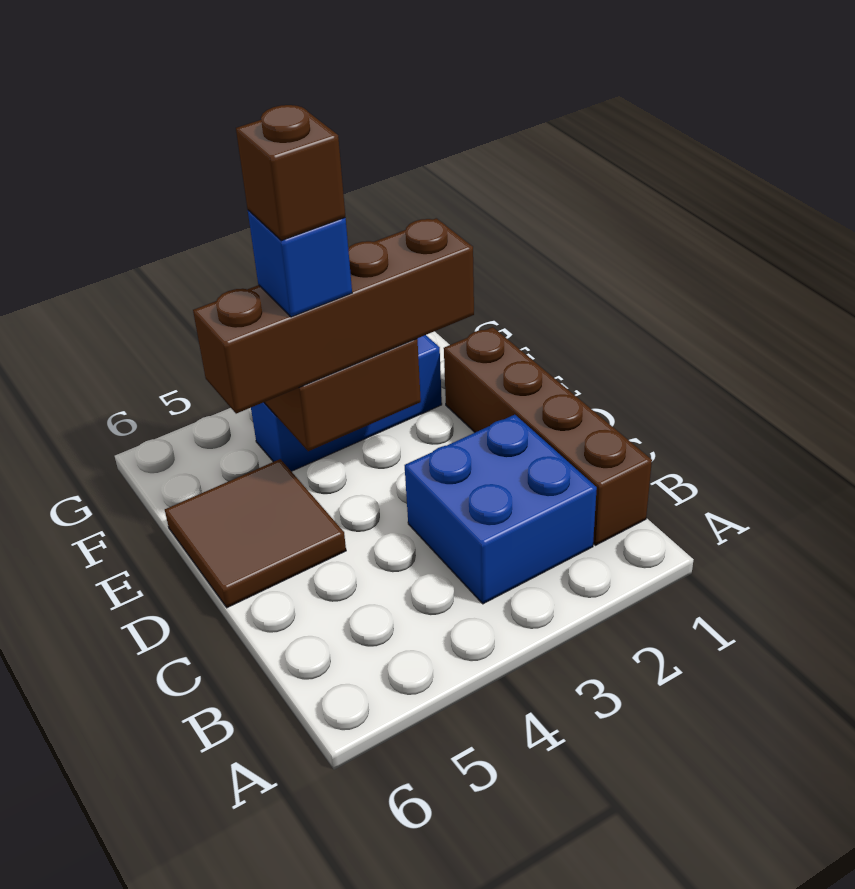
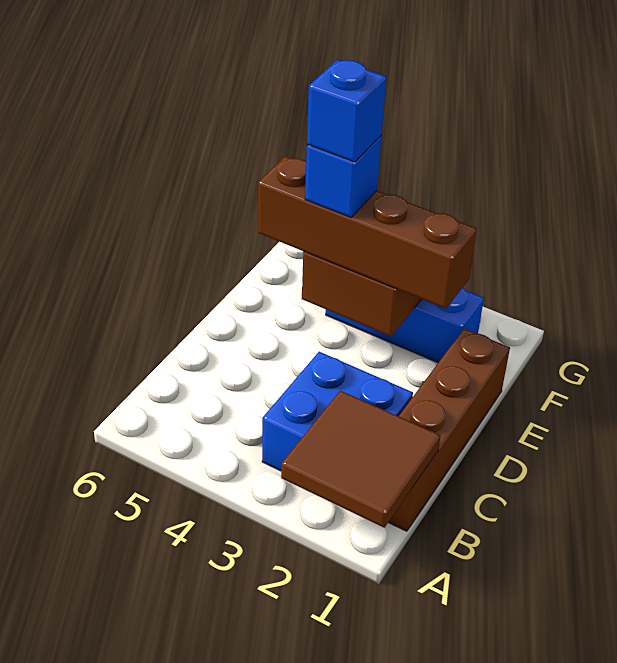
brown 2x2 tile [165,459,346,608] -> brown 2x2 tile moved to [281,391,441,528]
brown 1x1 brick [236,105,345,241] -> blue 1x1 brick [307,60,386,162]

